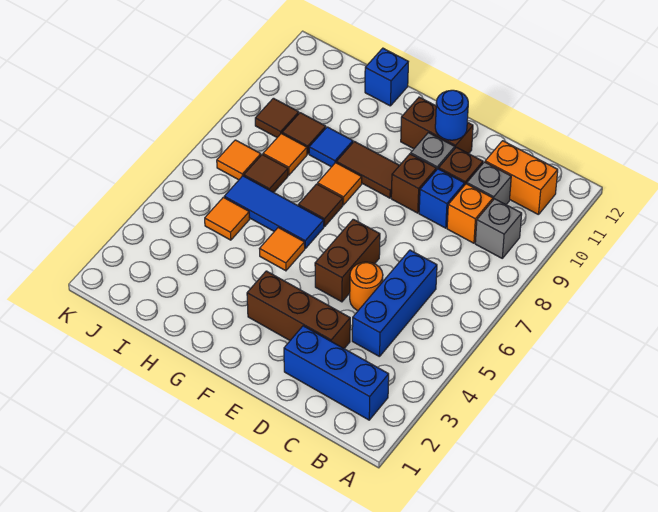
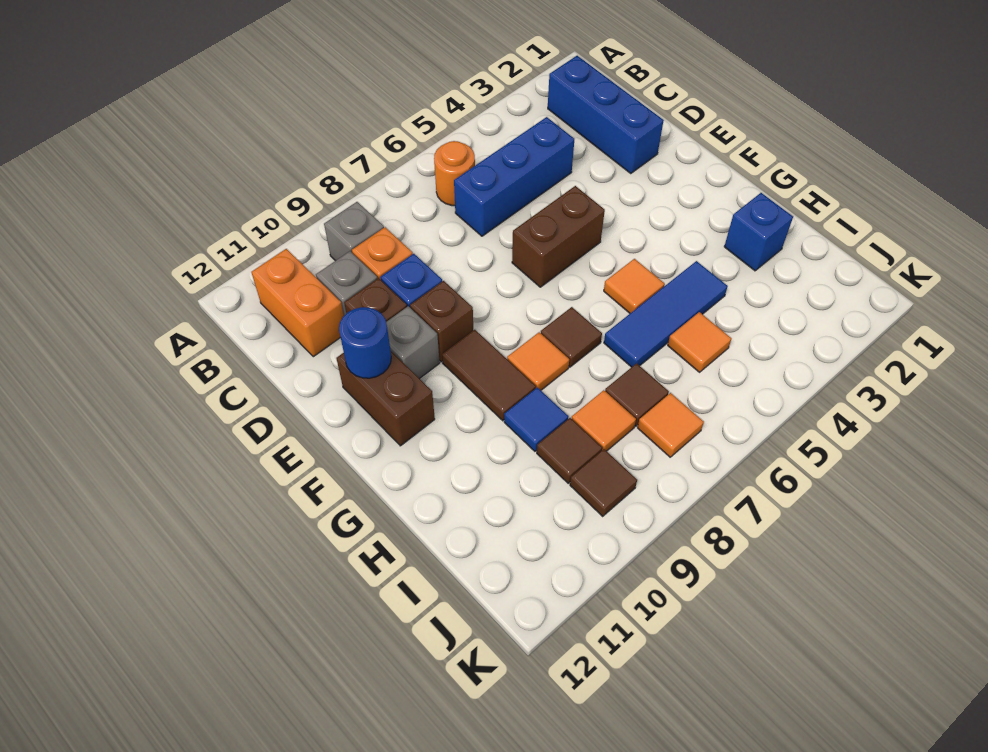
brown 1x3 brick [247,271,350,348] -> none
orange 1x1 round brick [350,262,383,311] -> orange 1x1 round brick moved to [434,141,475,206]
blue 1x3 tile [224,176,324,248] -> blue 1x3 tile turned to [604,261,728,367]
blue 1x1 brick [365,48,408,106] -> blue 1x1 brick moved to [724,193,793,271]

